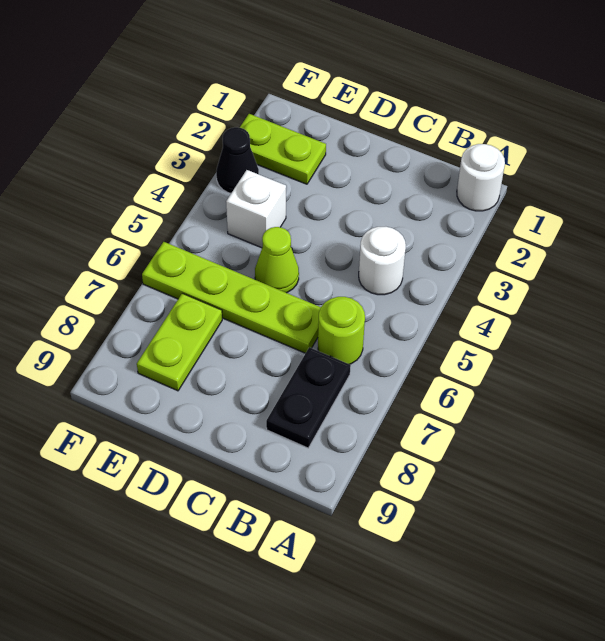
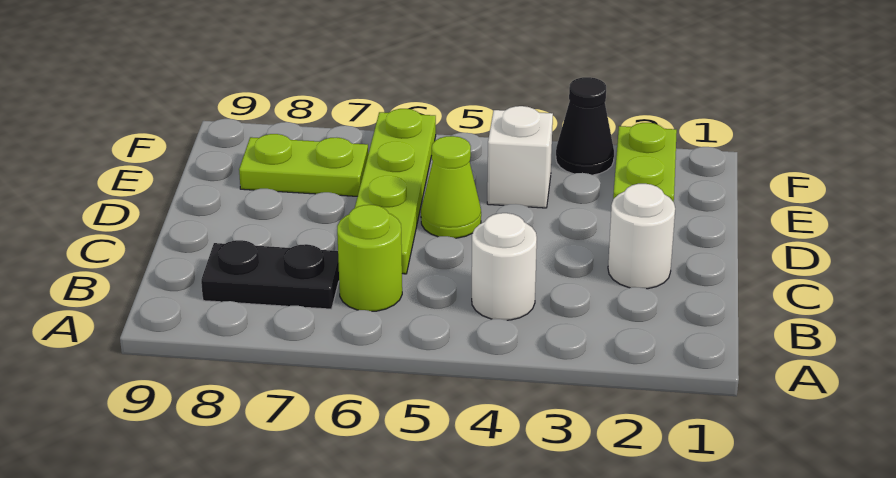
white 1x1 round brick [457,144,505,211] -> white 1x1 round brick moved to [608,184,675,289]

